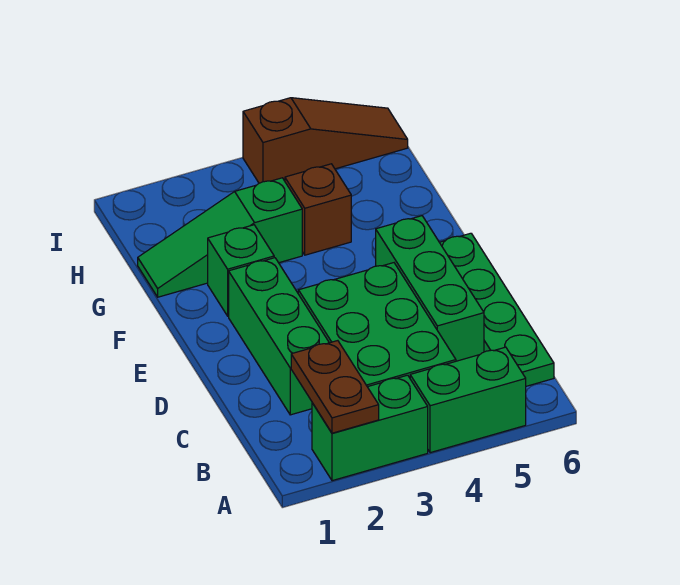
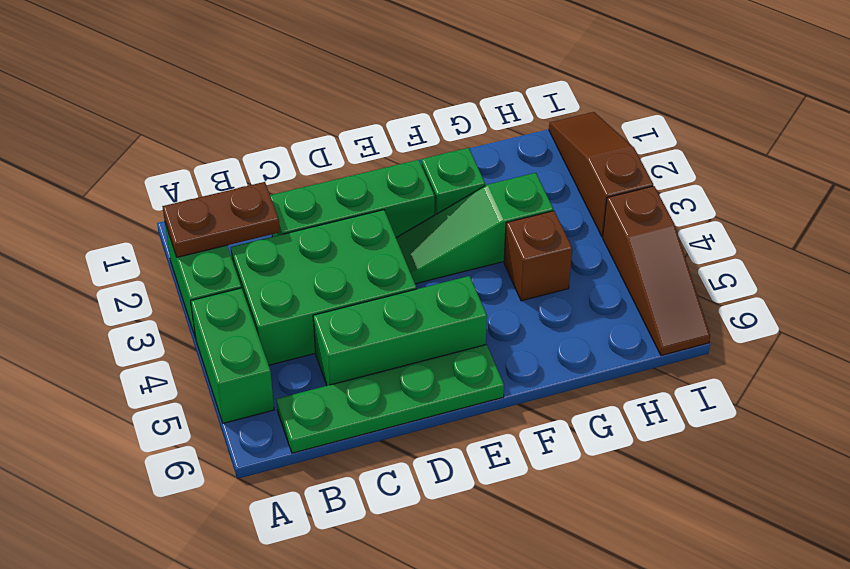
green 1x3 slope [138,178,302,297] -> green 1x3 slope turned to [396,173,553,284]
none -> brown 1x3 slope [549,112,653,237]

